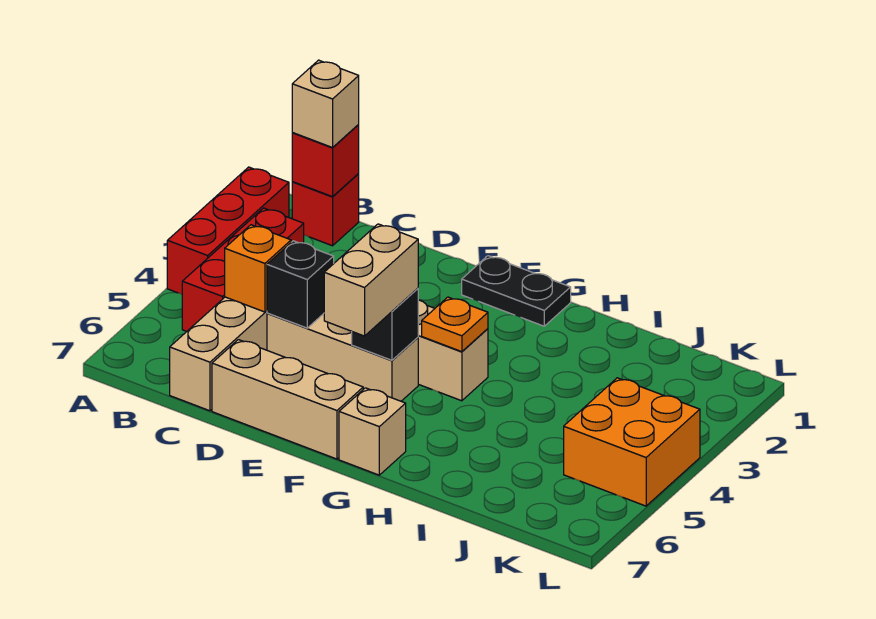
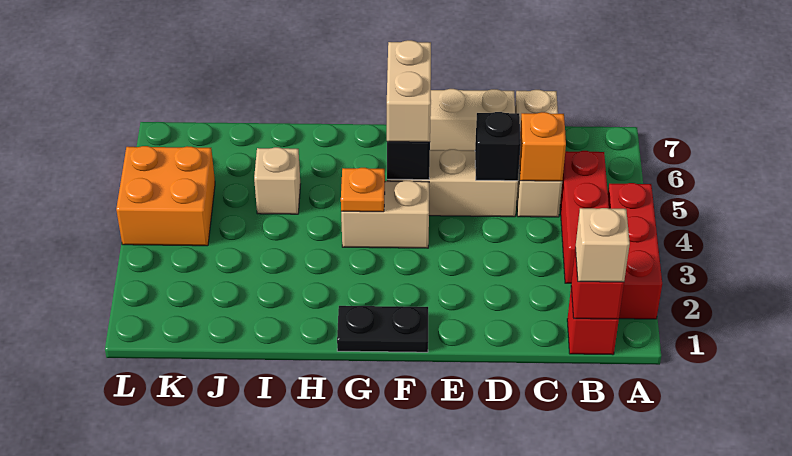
tan 1x1 brick [339,388,406,475] -> tan 1x1 brick moved to [254,147,300,214]

